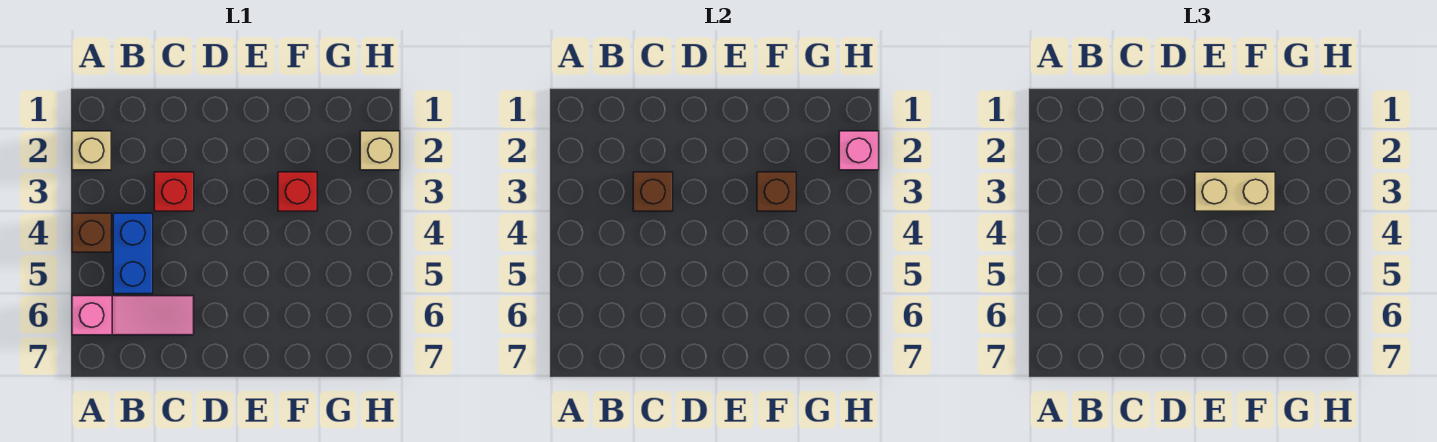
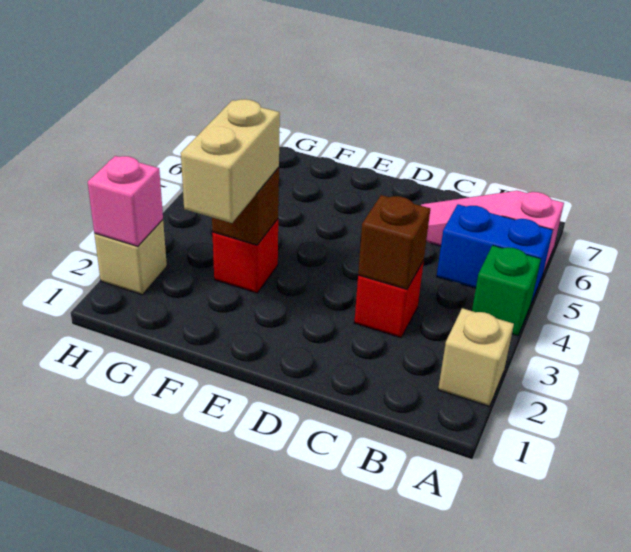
brown 1x1 brick [72,213,111,252] -> green 1x1 brick [472,245,541,336]
blue 1x2 brick [113,213,153,294] -> blue 1x2 brick turned to [437,204,553,303]
tan 1x2 brick [1195,172,1275,211] -> tan 1x2 brick turned to [181,99,280,223]

